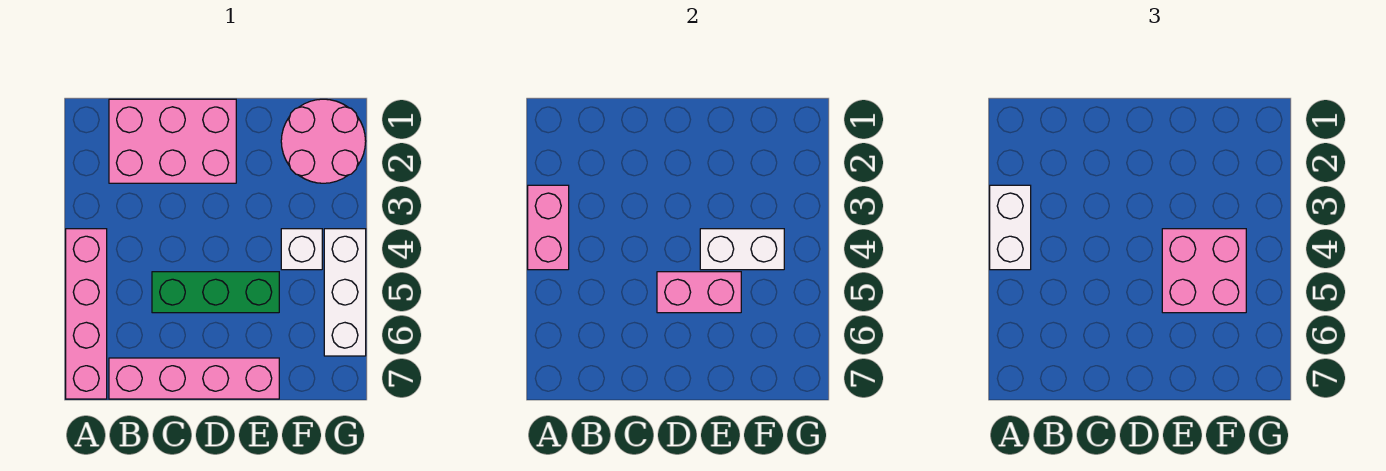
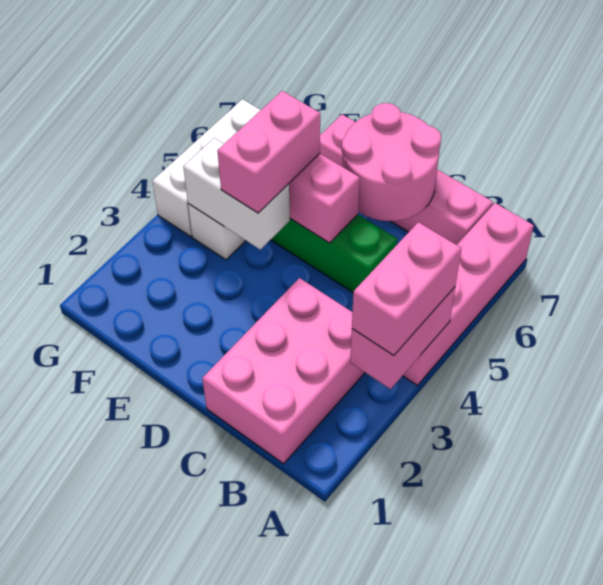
white 1x2 brick [990,185,1031,270] -> pink 1x2 brick [352,222,461,355]
pink 2x3 brick [109,99,236,183] -> pink 2x3 brick turned to [202,278,365,464]
pink 2x2 brick [1162,229,1246,313] -> pink 1x2 brick [217,91,320,213]
pink 2x2 round brick [281,99,366,183] -> pink 2x2 round brick moved to [342,103,441,221]

